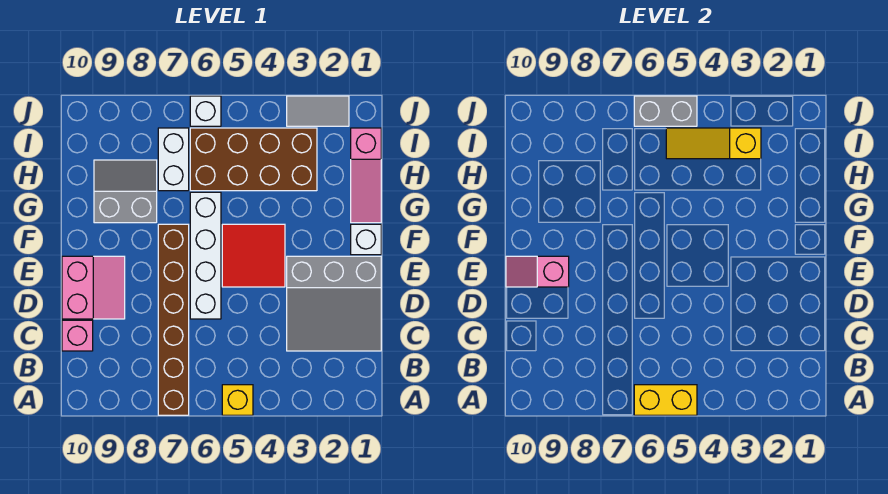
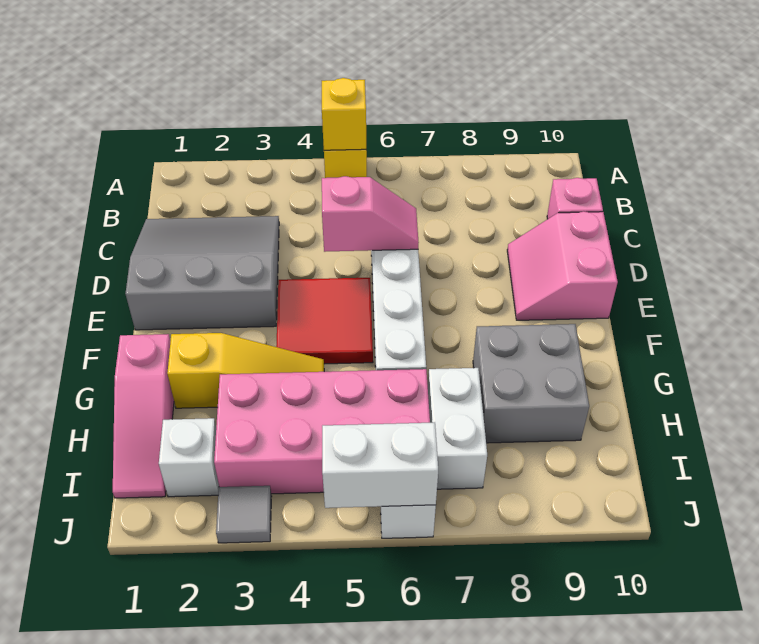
yellow 1x2 brick [634,385,697,415] -> yellow 1x1 brick [322,78,366,150]
brown 1x6 brick [158,224,189,415] -> none
pink 1x2 slope [506,256,569,287] -> pink 1x2 slope moved to [322,176,419,252]
white 1x1 brick [351,224,381,255] -> white 1x1 brick moved to [159,418,219,497]
pink 1x3 slope [351,128,381,223] -> pink 1x3 slope turned to [113,334,174,498]
grey 2x2 slope [94,160,157,223] -> grey 2x2 brick [473,324,589,443]
brown 2x4 brick [190,128,317,191] -> pink 2x4 brick [214,369,430,494]
yellow 1x3 slope [666,128,761,159] -> yellow 1x3 slope moved to [167,333,324,408]
grey 1x2 tile [287,96,349,126] -> grey 1x1 tile [216,486,272,543]
grey 1x2 brick [634,96,697,126] -> white 1x2 brick [322,422,438,508]

